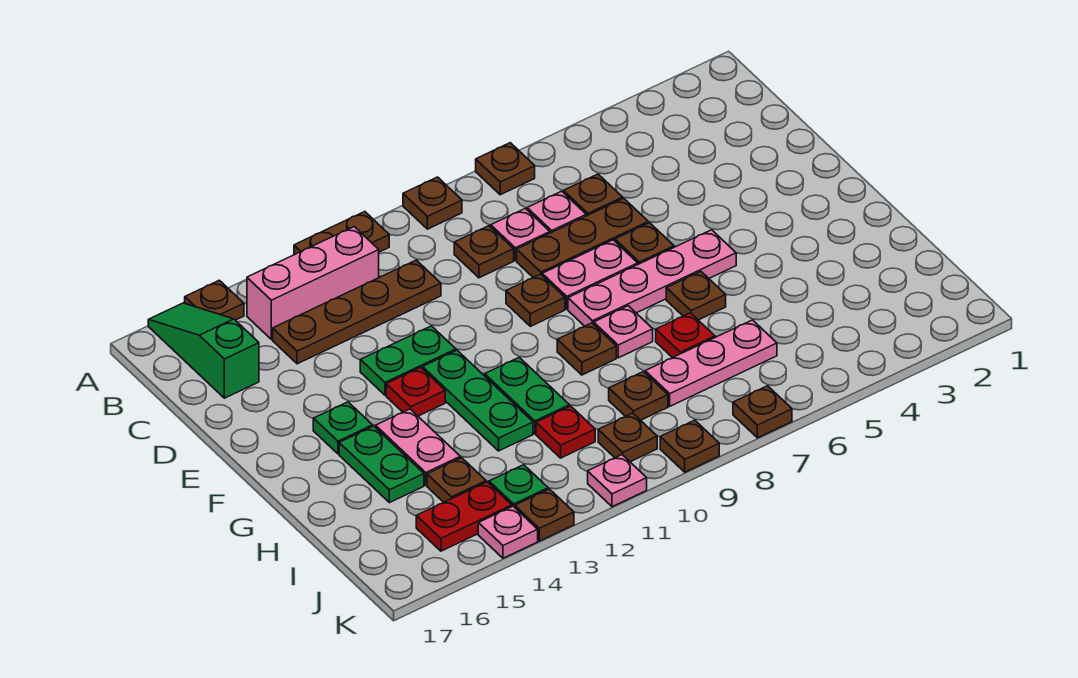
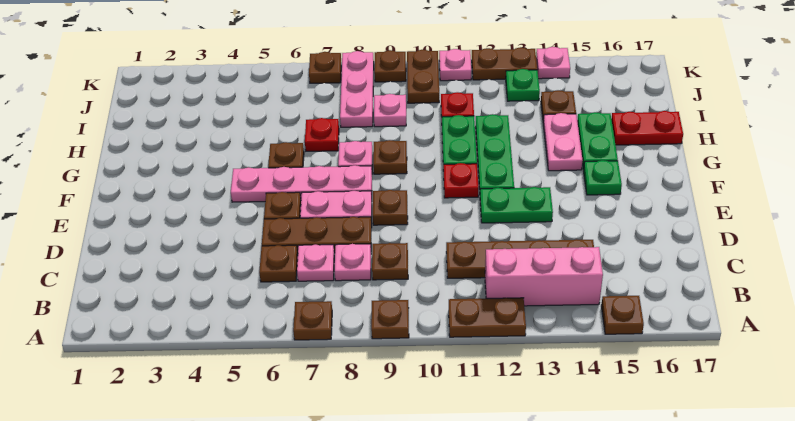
green 1x3 slope [148,303,259,398] -> none
red 1x1 plate [386,368,445,416] -> red 1x1 plate moved to [444,163,478,198]
pink 1x3 plate [645,320,777,406] -> pink 1x3 plate turned to [340,51,374,127]
brown 1x1 plate [609,372,668,420] -> pink 1x1 plate [374,94,406,127]
brown 1x1 plate [598,413,657,462] -> brown 1x2 plate [407,50,439,103]
red 1x2 plate [416,482,512,551] -> red 1x2 plate moved to [611,111,683,145]
brown 1x1 plate [515,489,574,541] -> brown 1x2 plate [472,47,537,80]

